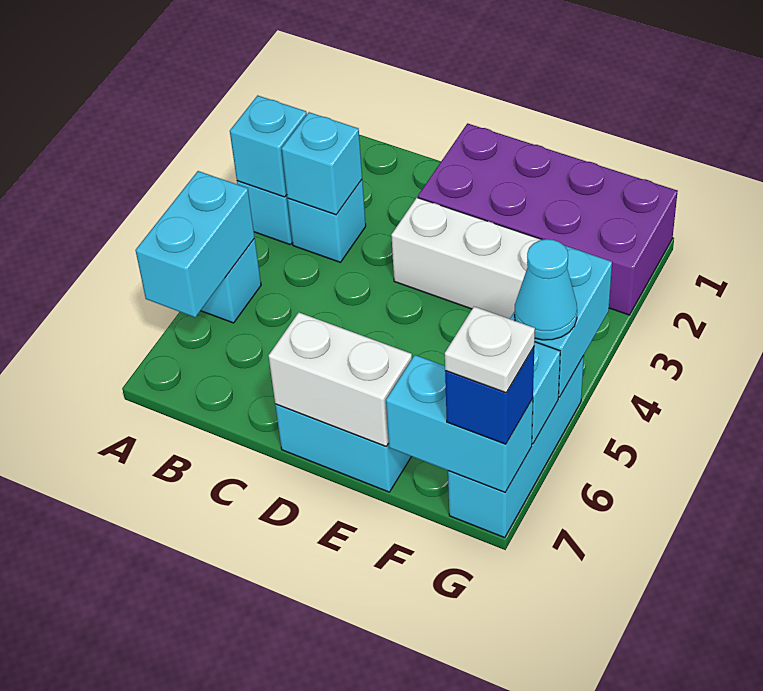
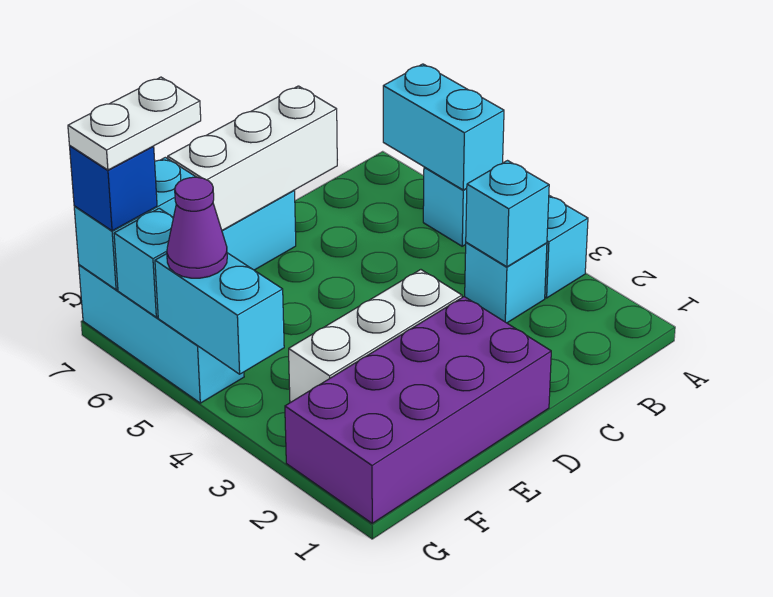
cyan 1x1 brick [230,95,307,197] -> none
white 1x2 brick [269,313,412,446] -> white 1x3 brick [168,86,337,230]
cyan 1x1 cone [515,239,577,340] -> purple 1x1 cone [167,177,227,278]
white 1x1 plate [445,307,535,393] -> white 1x2 plate [68,77,201,170]

